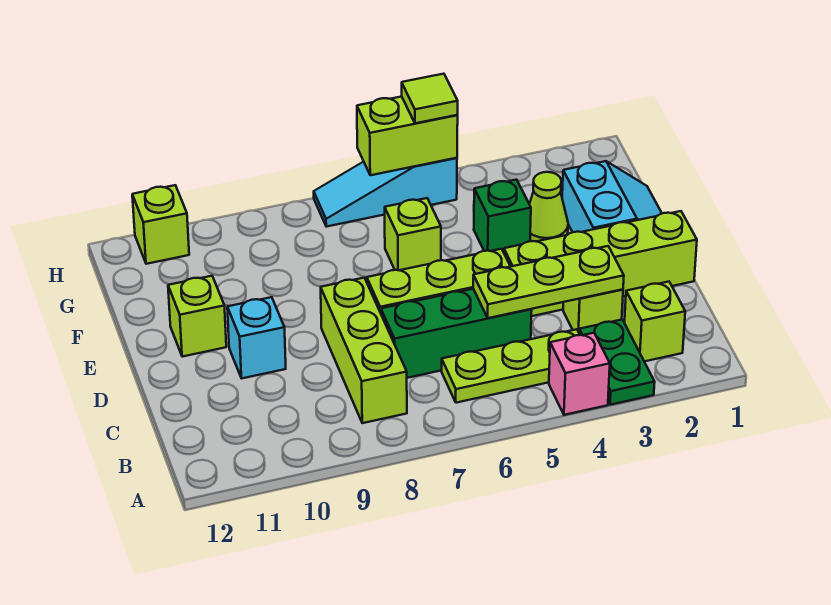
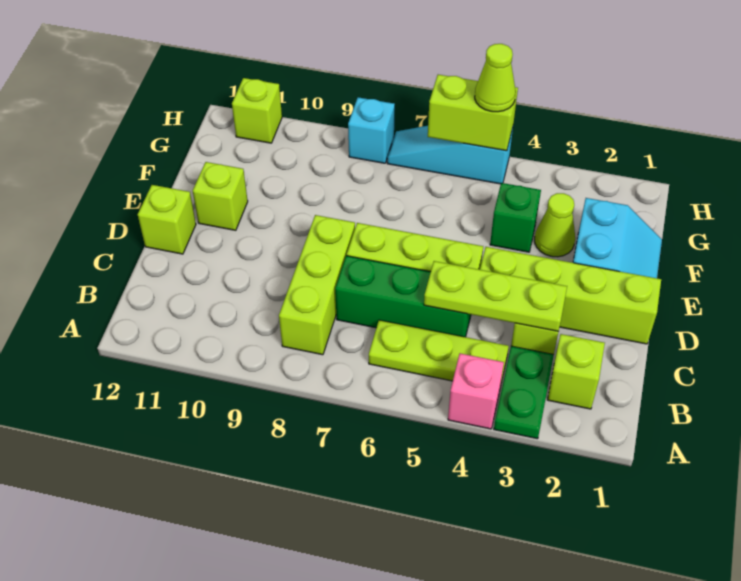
cyan 1x1 brick [227,297,286,378] -> cyan 1x1 brick moved to [348,97,395,163]
lime 1x1 brick [385,198,441,270] -> lime 1x1 brick moved to [138,185,196,254]
lime 1x1 tile [402,74,458,123] -> lime 1x1 cone [475,44,516,112]

